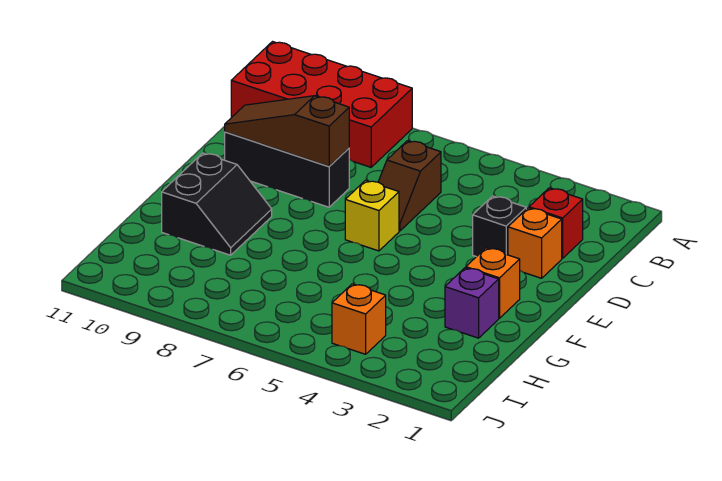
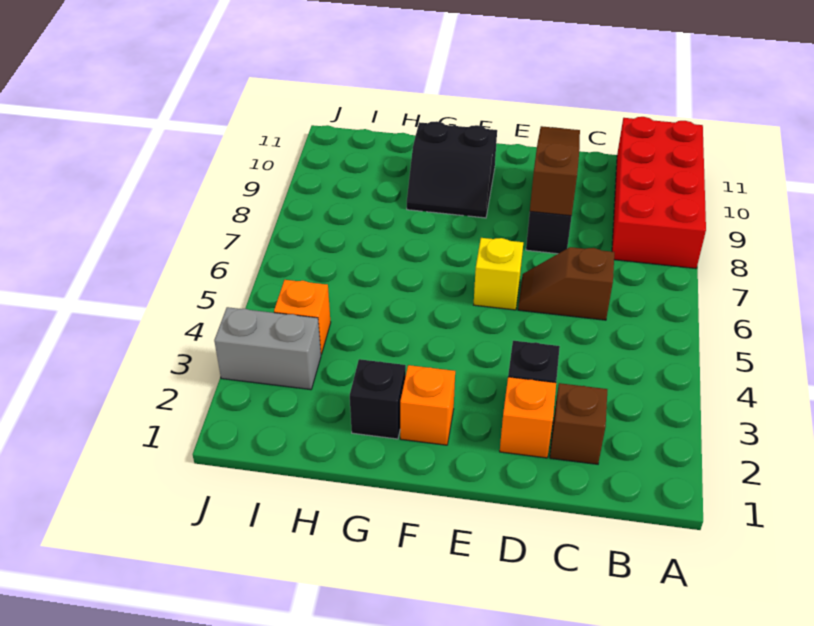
red 1x1 brick [529,188,583,258] -> brown 1x1 brick [550,383,607,464]
purple 1x1 brick [445,268,499,338] -> black 1x1 brick [350,359,406,439]
none -> grey 1x2 brick [214,307,321,390]

